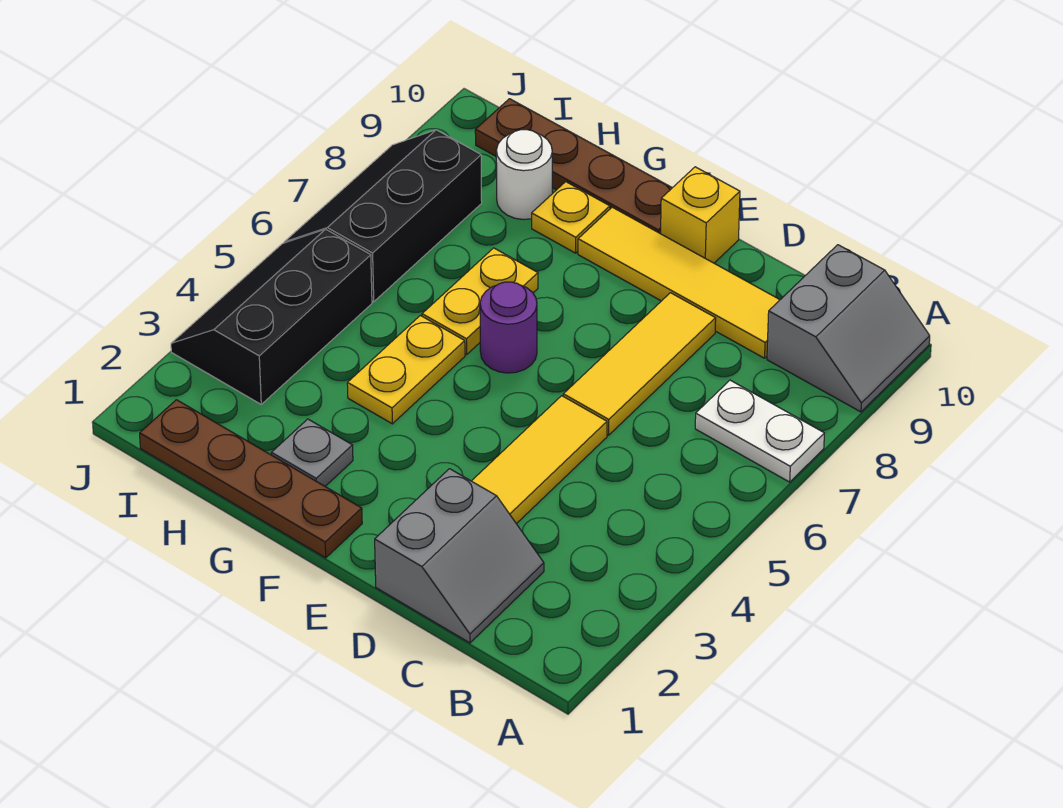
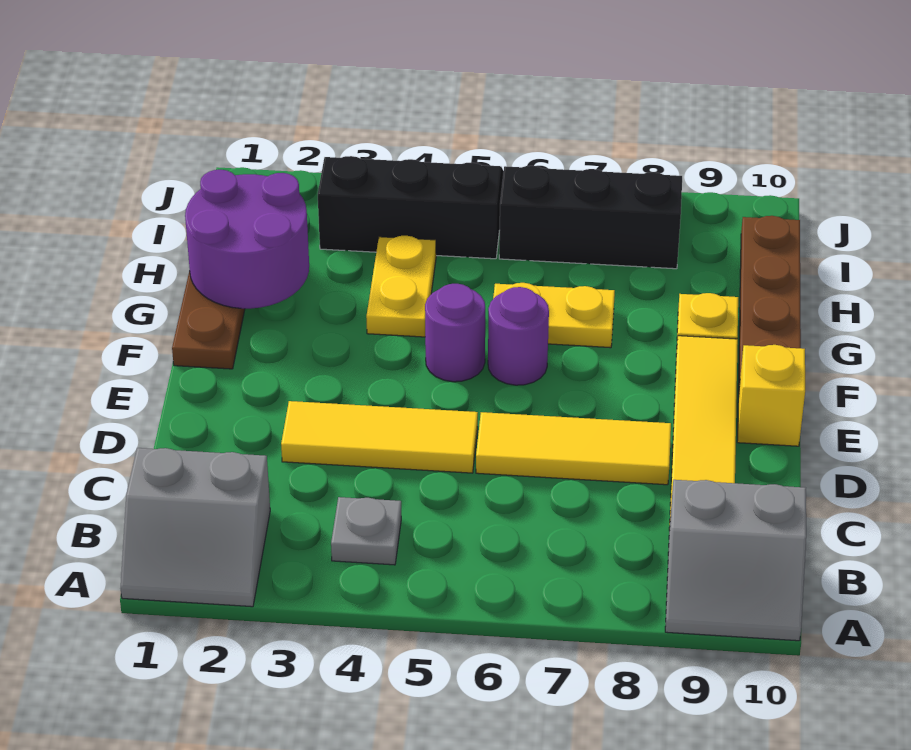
white 1x2 plate [695,380,824,482] -> none
grey 2x2 slope [375,469,544,643] -> grey 2x2 slope moved to [121,448,270,607]
none -> purple 1x1 round brick [425,284,485,382]
none -> purple 2x2 round brick [185,170,309,309]
grey 1x1 plate [271,419,353,486] -> grey 1x1 plate moved to [331,497,401,565]
yellow 1x2 plate [347,315,465,424] -> yellow 1x2 plate turned to [366,236,436,337]
white 1x1 round brick [496,130,552,220] -> none

